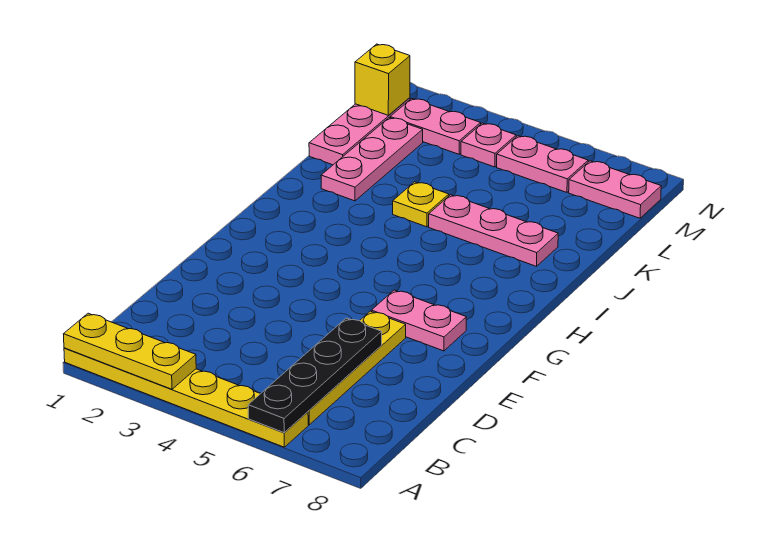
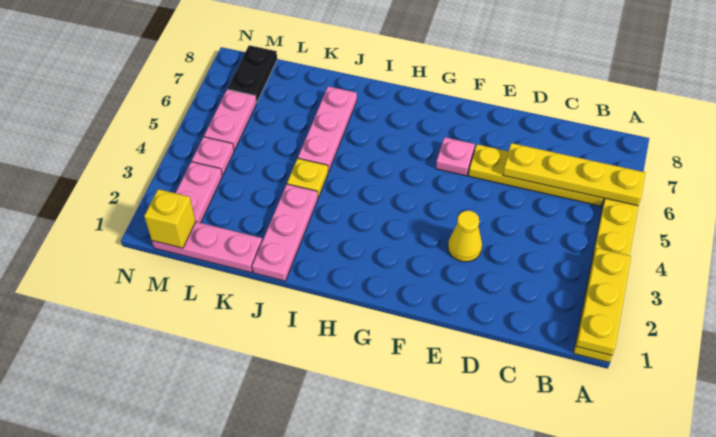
black 1x4 plate [248,318,382,433] -> yellow 1x4 plate [503,143,645,206]
none -> yellow 1x1 cone [448,211,482,262]
pink 1x2 plate [371,290,466,351] -> pink 1x1 plate [436,137,475,176]
pink 1x3 plate [321,118,423,201] -> pink 1x3 plate turned to [252,184,318,281]
pink 1x2 plate [569,161,661,218] -> black 1x2 plate [227,45,277,103]

